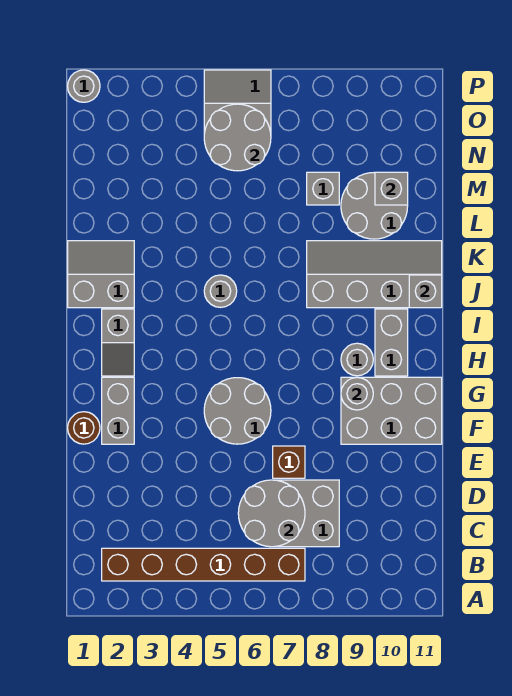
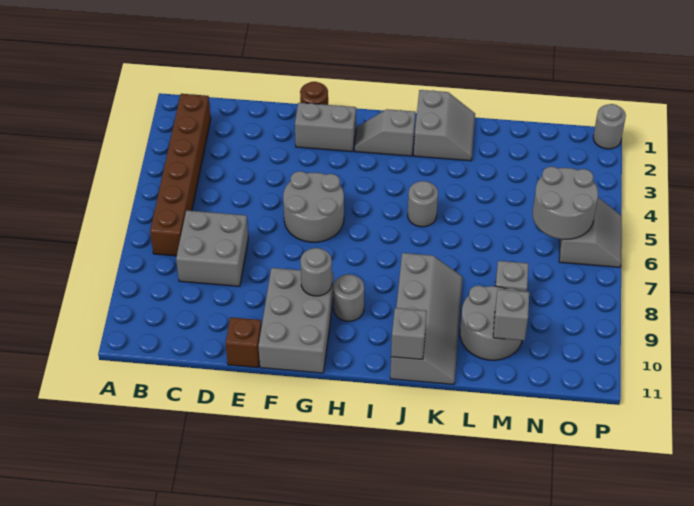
grey 2x2 round brick [238,480,305,547] -> none
brown 1x1 brick [273,446,305,478] -> brown 1x1 brick moved to [226,317,262,368]
grey 1x2 brick [375,309,408,376] -> none

